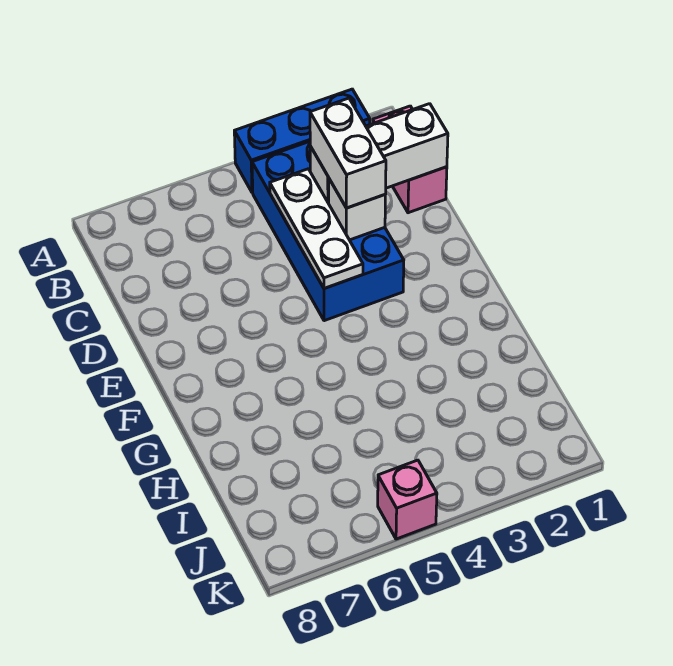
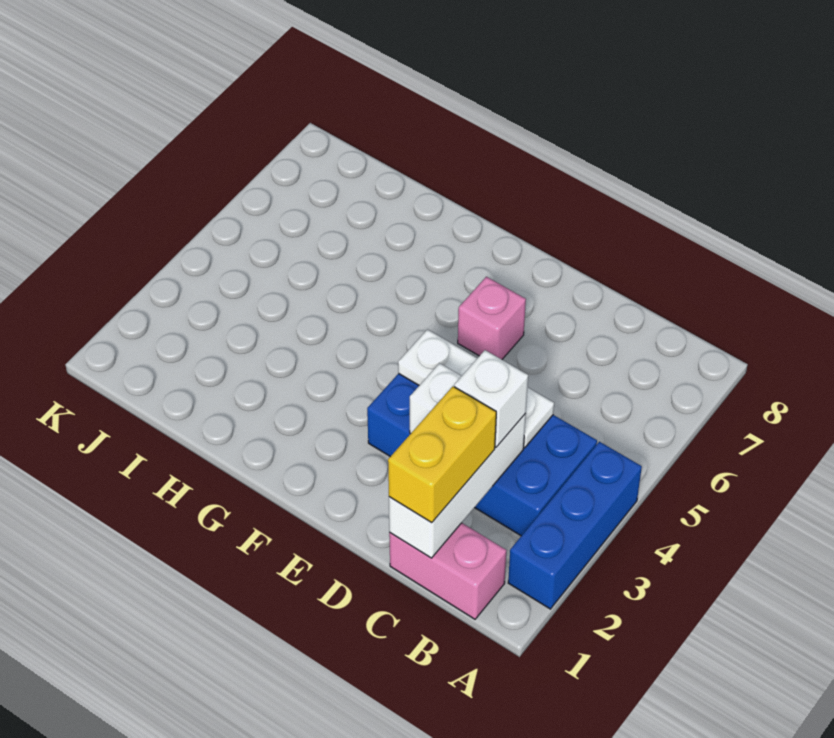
none -> yellow 1x2 brick [388,386,496,523]
white 1x2 brick [310,98,386,208] -> white 1x1 brick [454,350,528,447]
pink 1x1 brick [378,460,437,539] -> pink 1x1 brick moved to [458,277,526,359]

